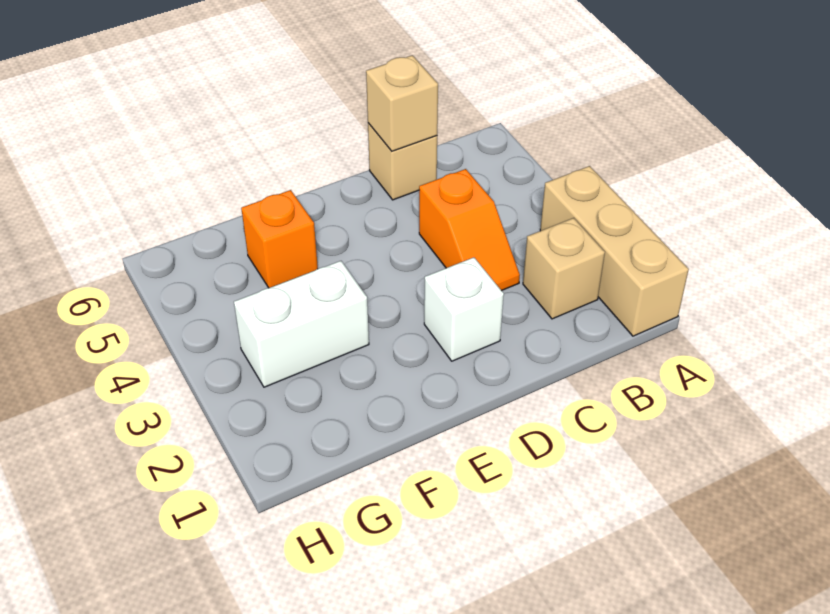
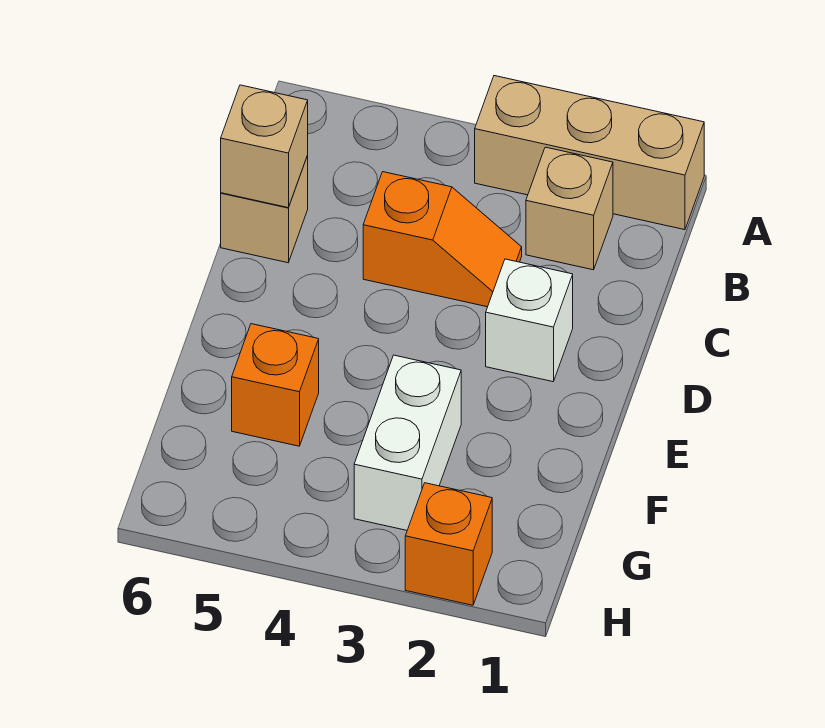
none -> orange 1x1 brick [405,483,492,605]

